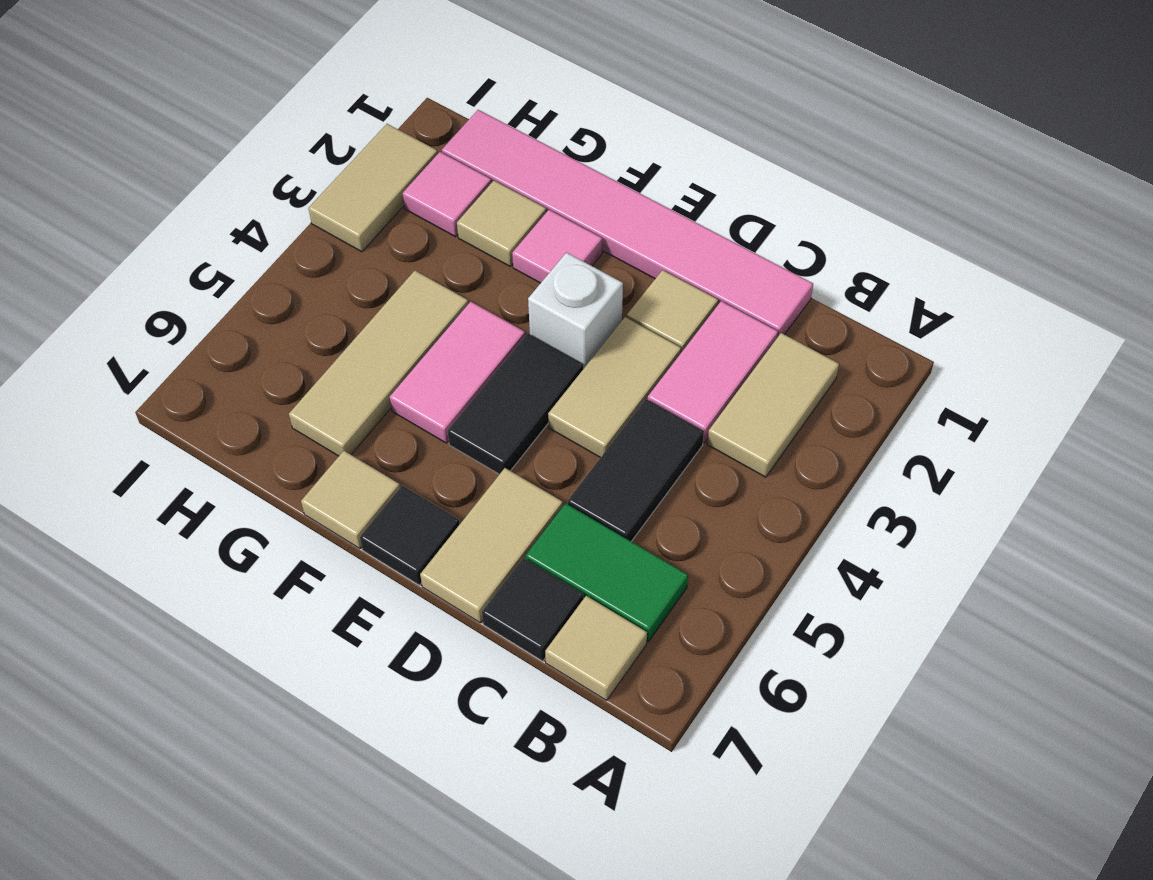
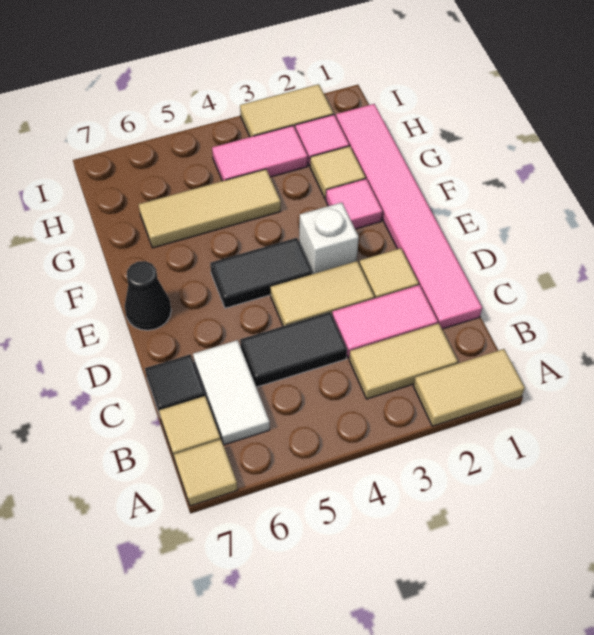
green 1x2 tile [526,503,688,642] -> white 1x2 tile [193,340,270,445]
tan 1x2 tile [420,468,563,623] -> tan 1x2 tile moved to [413,349,525,426]
black 1x1 tile [360,486,460,585] -> black 1x1 cone [125,261,171,330]
pink 1x2 tile [390,302,525,443] -> pink 1x2 tile moved to [212,126,308,181]
tan 1x1 tile [301,451,400,549] -> tan 1x1 tile moved to [174,439,238,506]

